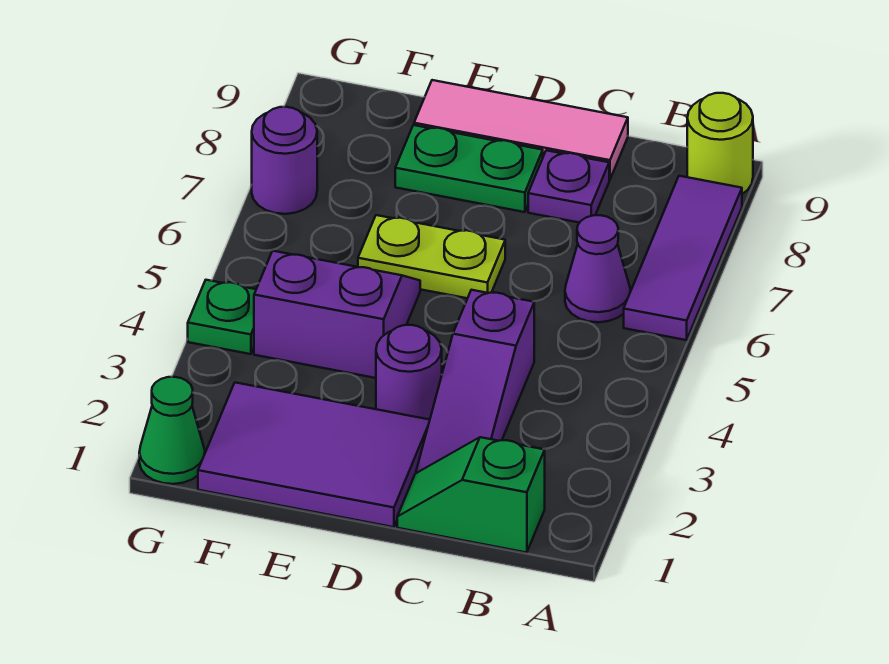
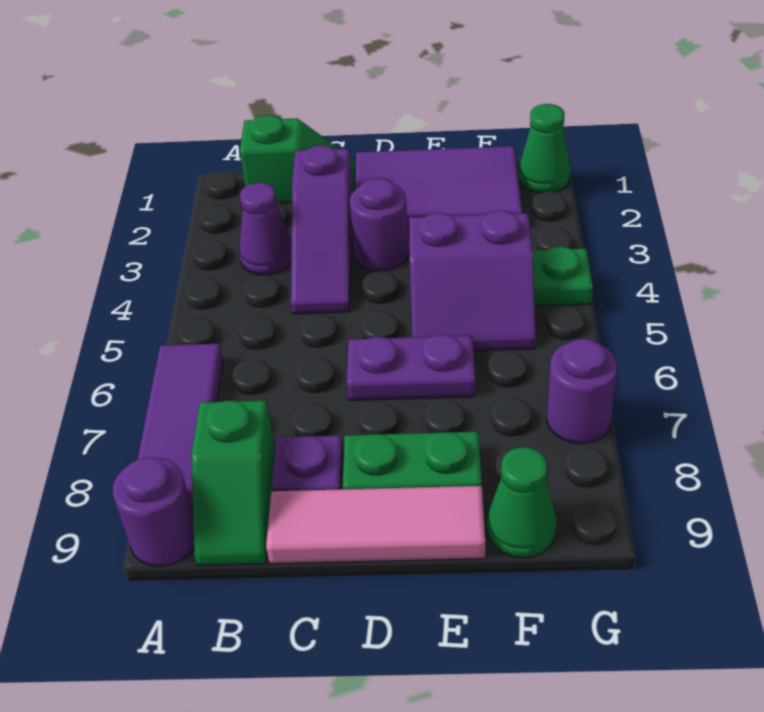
lime 1x1 round brick [687,93,753,194] -> purple 1x1 round brick [113,458,194,566]
purple 1x1 cone [565,215,631,322] -> purple 1x1 cone moved to [239,183,291,275]
none -> green 1x2 slope [191,400,275,565]
purple 1x3 slope [416,290,534,473] -> purple 1x3 slope turned to [291,146,353,314]
lime 1x2 plate [358,215,505,298] -> purple 1x2 plate [347,335,475,400]
none -> green 1x1 cone [487,447,557,558]

